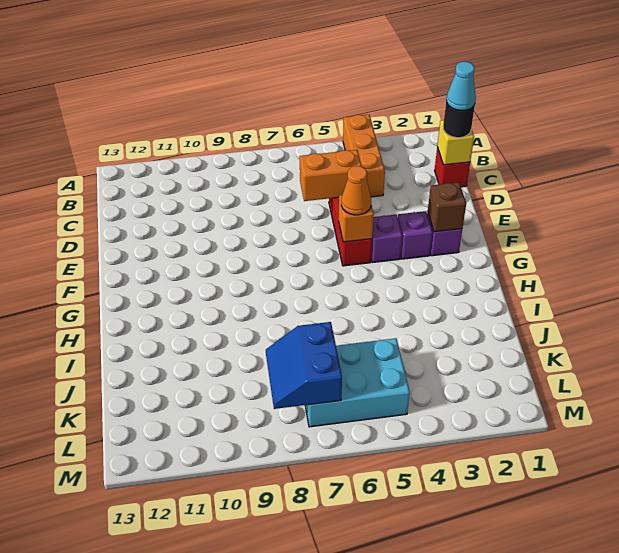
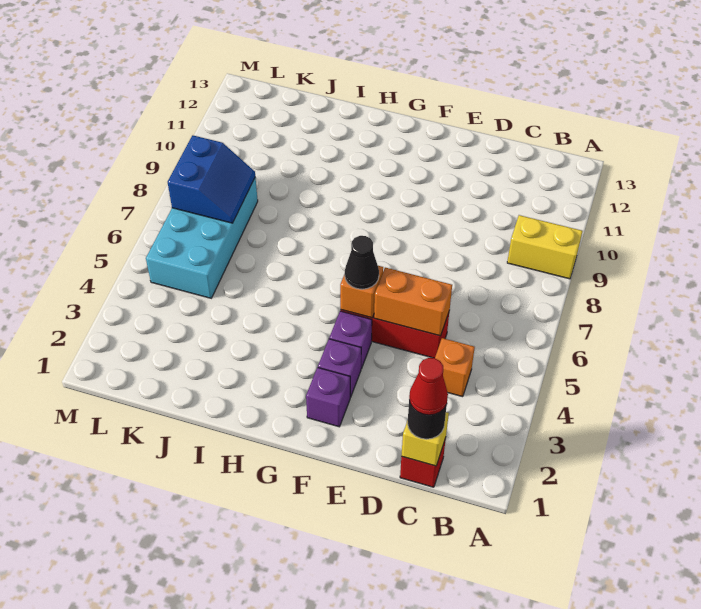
orange 1x3 brick [343,115,385,197] -> orange 1x1 brick [435,338,475,397]
none -> yellow 1x2 brick [507,215,582,279]
cyan 1x1 cone [446,62,476,110] -> red 1x1 cone [409,358,448,415]
orange 1x2 brick [300,150,362,201] -> orange 1x2 brick turned to [374,268,452,336]
brown 1x1 brick [428,182,466,232] -> none
orange 1x1 cone [341,166,371,215] -> black 1x1 cone [345,236,379,289]
cyan 2x3 brick [305,338,410,427] -> cyan 2x4 brick [146,177,258,298]
blue 2x2 slope [266,322,342,409] -> blue 2x2 slope turned to [168,135,255,223]

